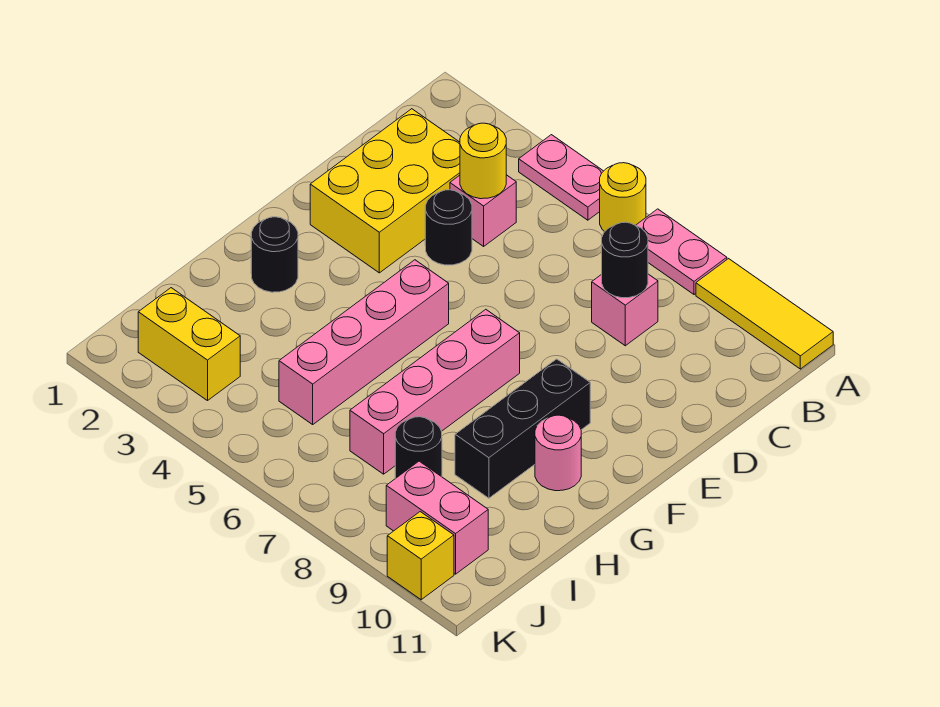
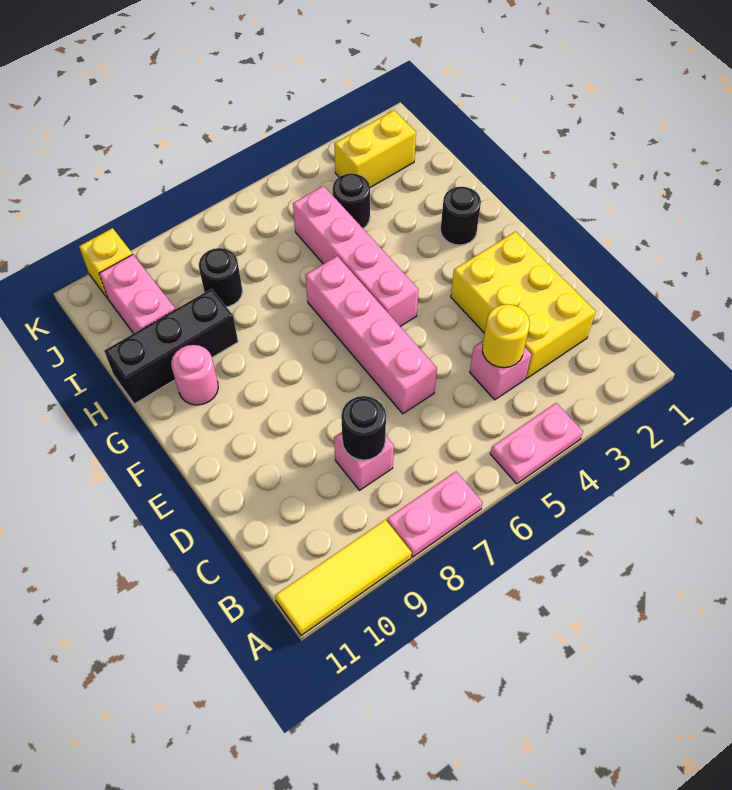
yellow 1x1 round brick [600,163,646,232] -> none
black 1x1 round brick [425,190,472,265] -> black 1x1 round brick moved to [333,173,370,228]
pink 1x4 brick [350,309,520,474] -> pink 1x4 brick moved to [305,256,437,414]
black 1x3 brick [455,359,590,498] -> black 1x3 brick turned to [105,289,238,404]
pink 1x2 brick [386,461,488,574] -> pink 1x2 brick turned to [99,255,175,334]

